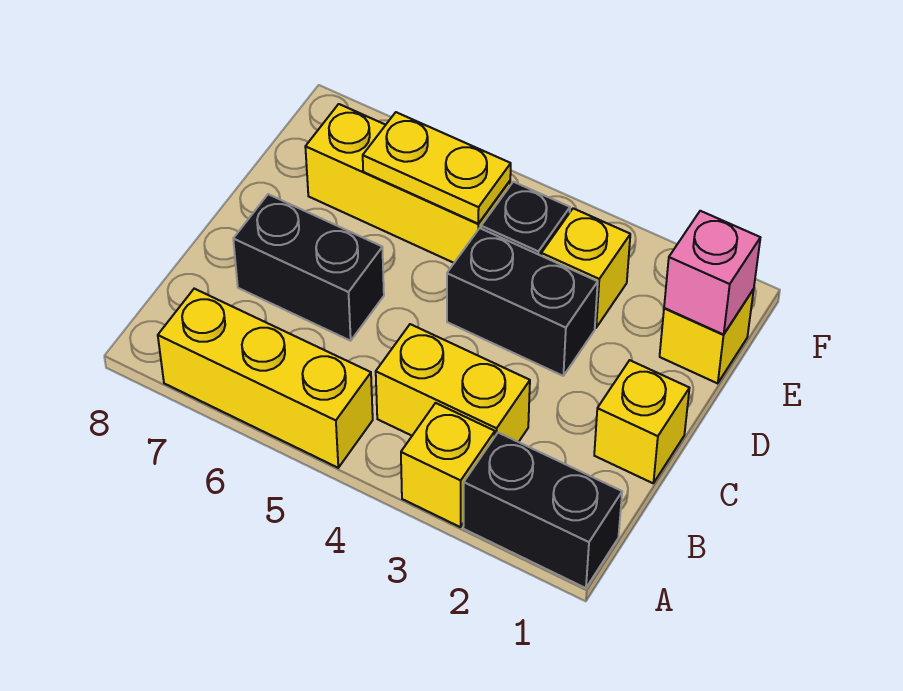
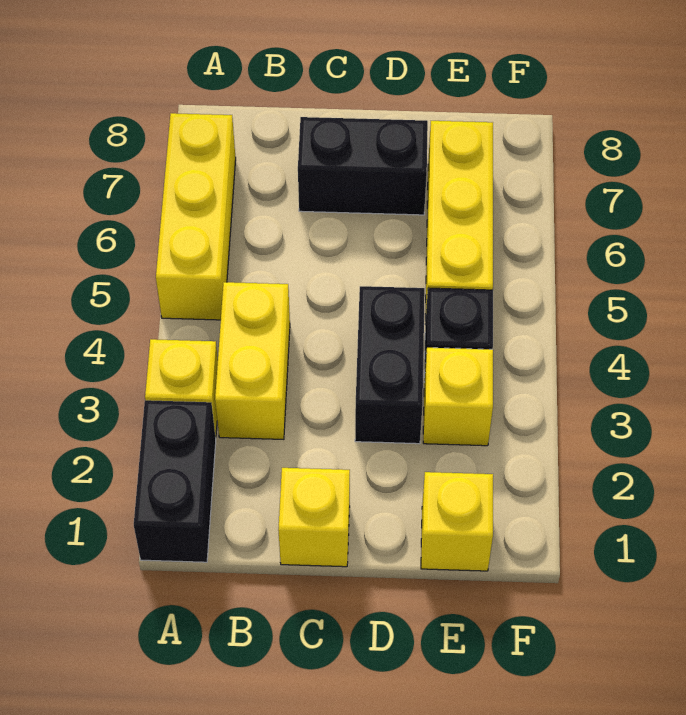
black 1x2 brick [233,194,384,341] -> black 1x2 brick turned to [298,117,428,215]
pink 1x1 brick [664,211,760,335] -> none
yellow 1x2 plate [363,112,511,224] -> none

